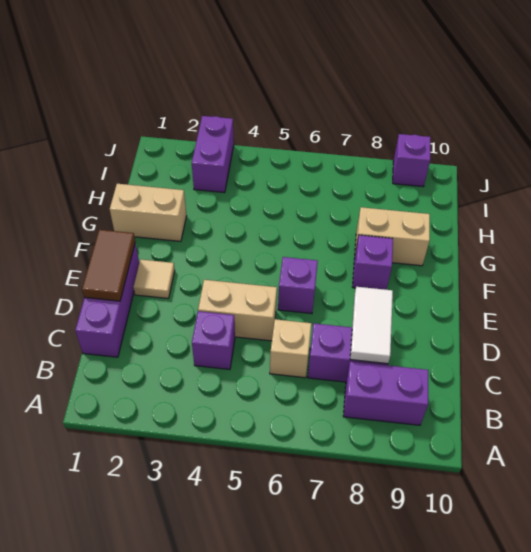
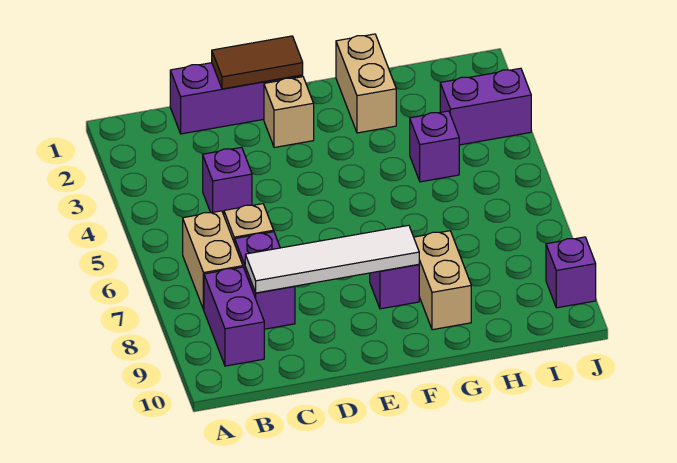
white 1x2 tile [350,287,393,364] -> white 1x4 tile [245,225,419,293]
tan 1x2 brick [198,280,277,341] -> tan 1x2 brick moved to [183,211,243,310]
tan 1x1 tile [133,259,175,298] -> tan 1x1 brick [264,77,314,148]
purple 1x1 brick [278,257,318,314] -> purple 1x1 brick moved to [410,111,459,182]

